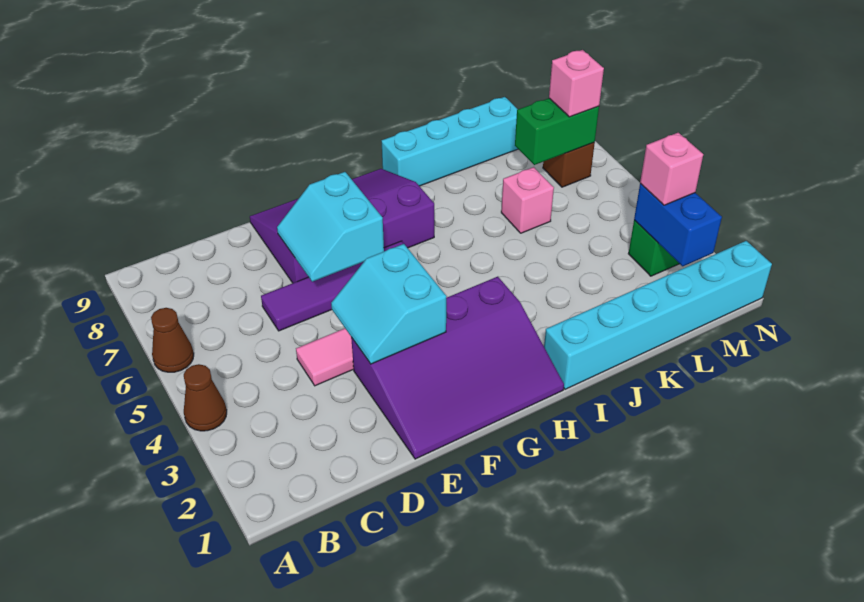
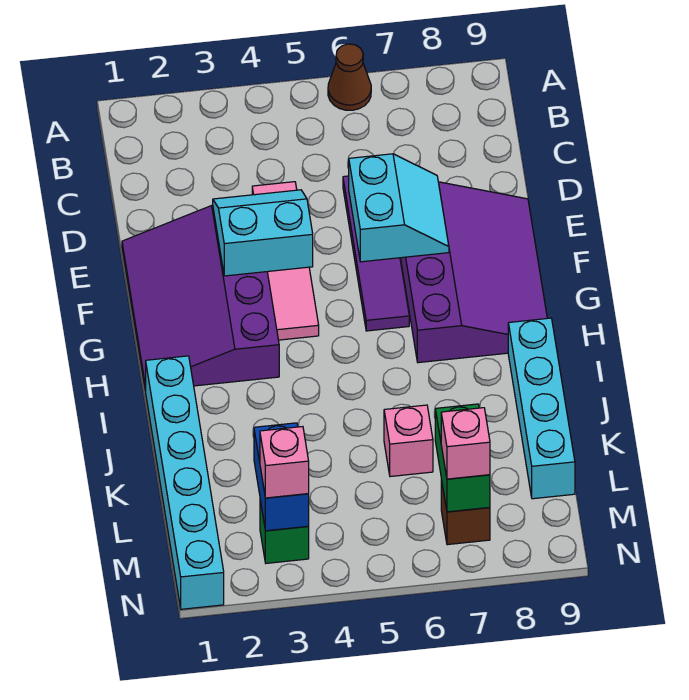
brown 1x1 cone [184,364,227,431] -> none
cyan 2x2 slope [277,172,384,282] -> cyan 2x2 slope turned to [349,154,449,262]
blue 1x2 brick [634,183,722,266] -> blue 1x2 brick turned to [254,423,309,531]

